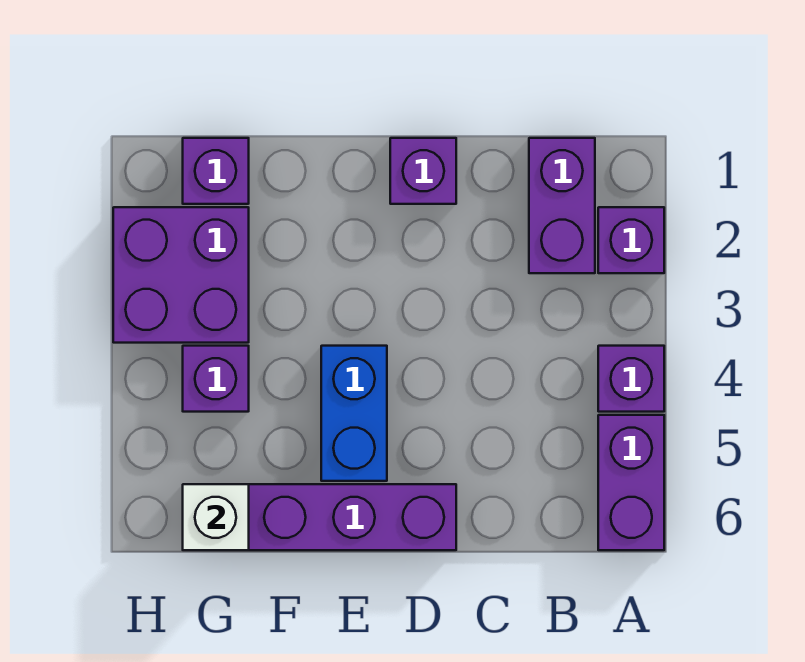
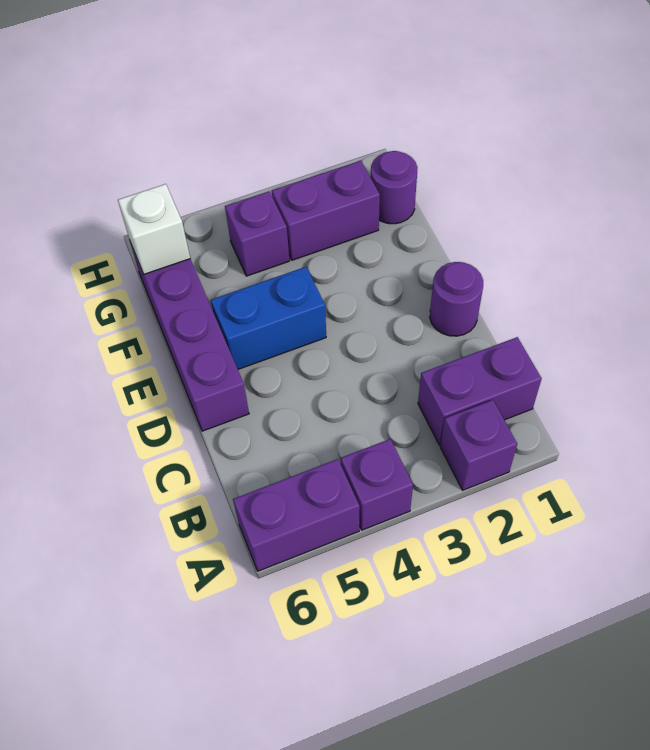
purple 1x1 brick [390,138,456,204] -> purple 1x1 round brick [430,262,483,336]
purple 1x1 brick [183,138,249,204] -> purple 1x1 round brick [371,151,418,224]
purple 2x2 brick [113,207,249,343] -> purple 1x2 brick [272,161,380,260]

